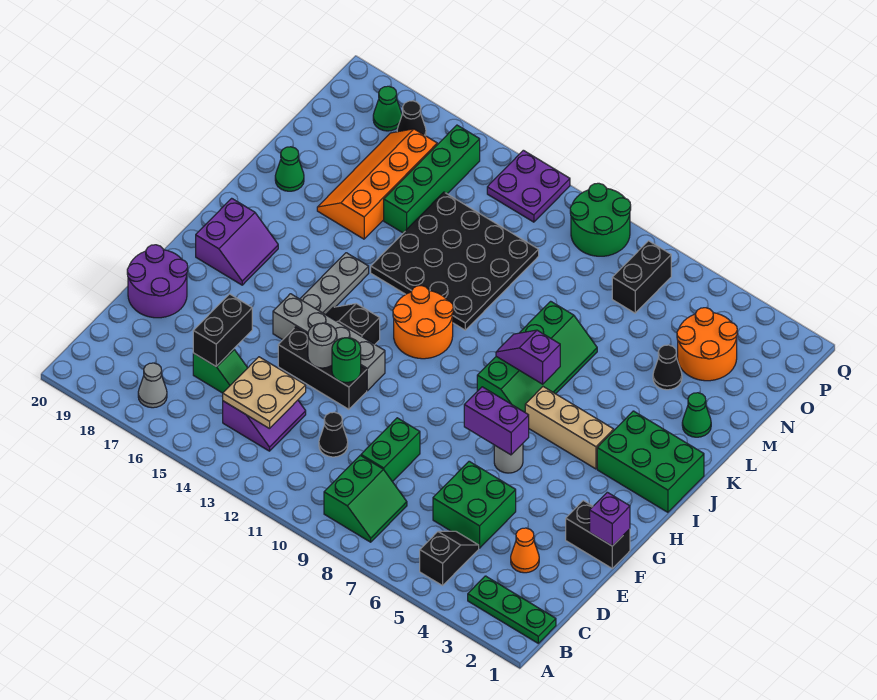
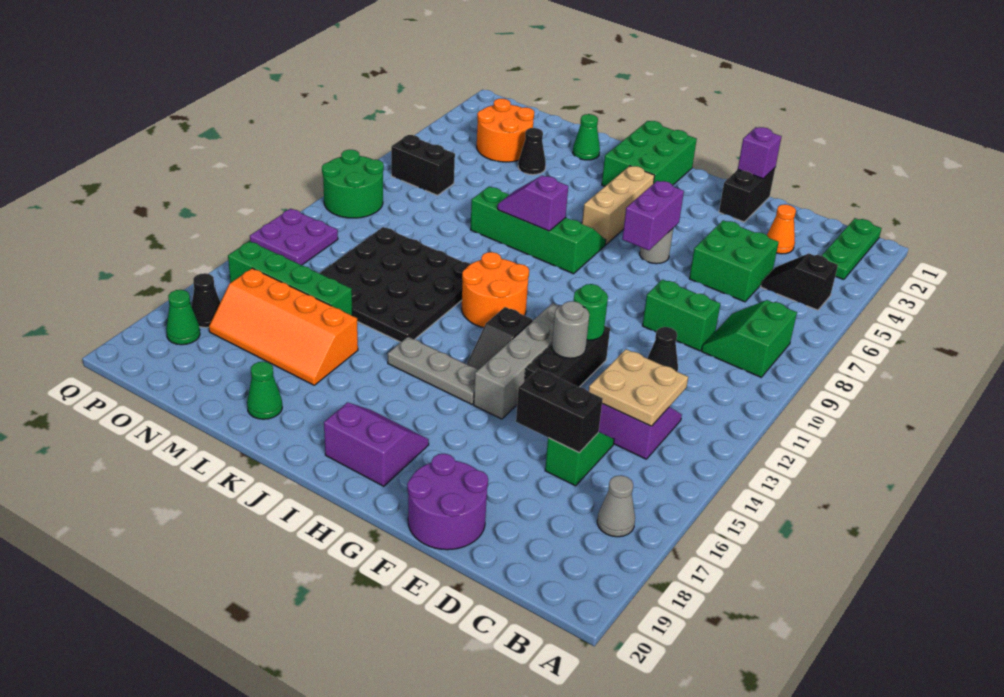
green 2x2 slope [324,455,407,542] -> green 2x2 slope turned to [702,300,797,377]
purple 1x2 slope [496,330,560,384] -> purple 1x2 slope turned to [498,176,568,231]

